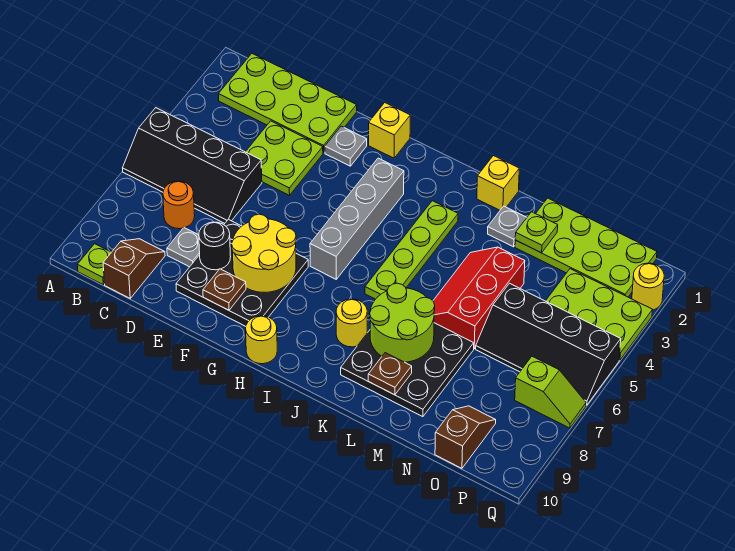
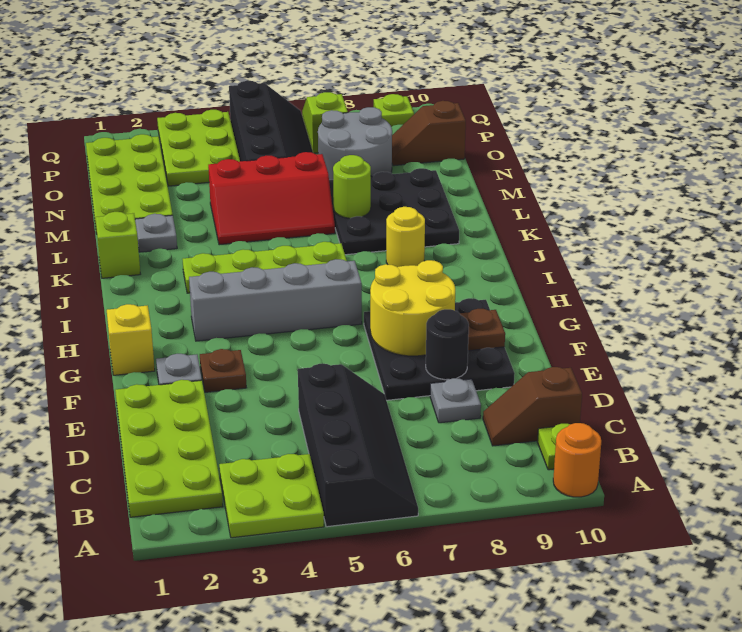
orange 1x1 round brick [163,181,195,229] -> orange 1x1 round brick moved to [553,423,601,497]
lime 2x2 plate [246,121,323,195] -> lime 2x2 plate moved to [219,454,324,538]
yellow 1x1 round brick [246,316,277,364] -> none
yellow 1x1 brick [477,156,519,210] -> lime 1x1 brick [95,212,140,278]
lime 2x2 round brick [370,283,435,362] -> lime 1x1 round brick [333,155,371,218]
brown 1x1 plate [368,353,412,395] -> brown 1x1 plate moved to [200,349,246,392]
lime 1x1 plate [515,212,558,253] -> lime 1x1 plate moved to [374,94,414,127]
none -> grey 2x2 round brick [318,107,392,180]
yellow 1x1 round brick [632,263,664,310] -> none

